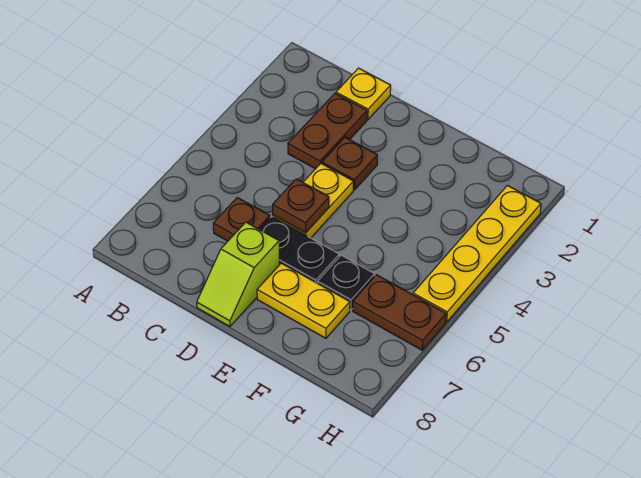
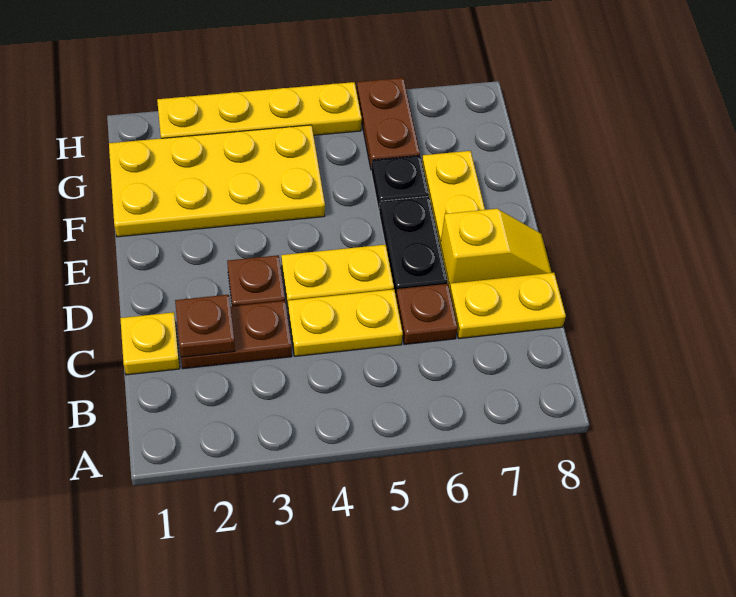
none -> yellow 1x2 plate [288,289,403,356]
none -> yellow 1x2 plate [450,273,566,338]
brown 1x1 plate [273,179,329,233] -> brown 1x1 plate moved to [175,295,235,357]
lime 1x2 slope [197,222,280,326] -> yellow 1x2 slope [440,209,552,289]
none -> yellow 2x4 plate [109,125,325,237]

